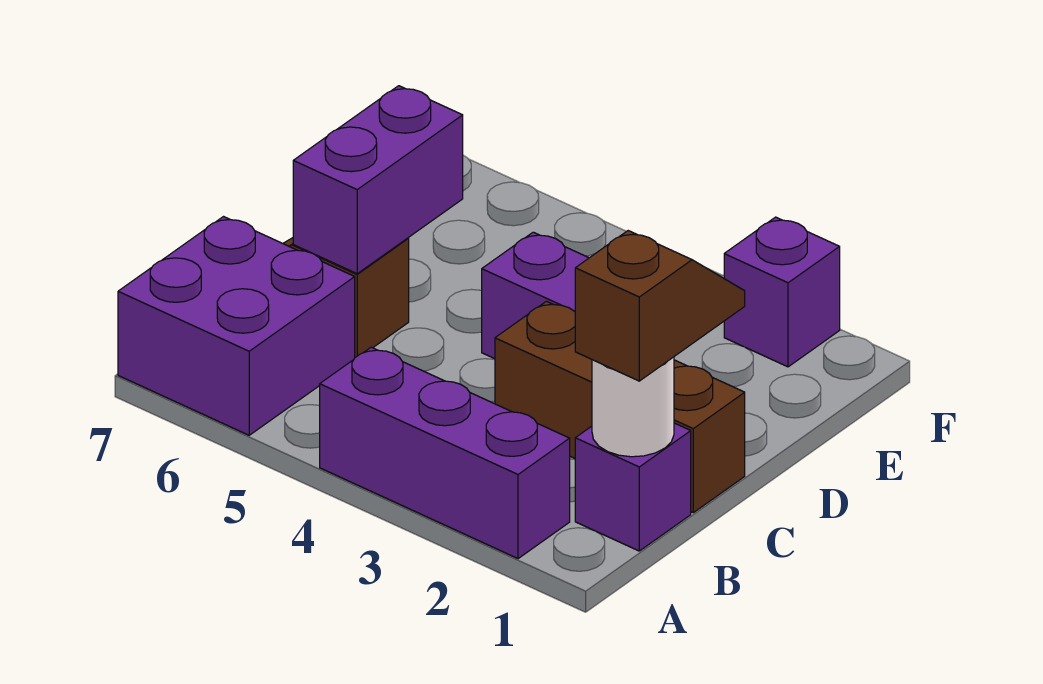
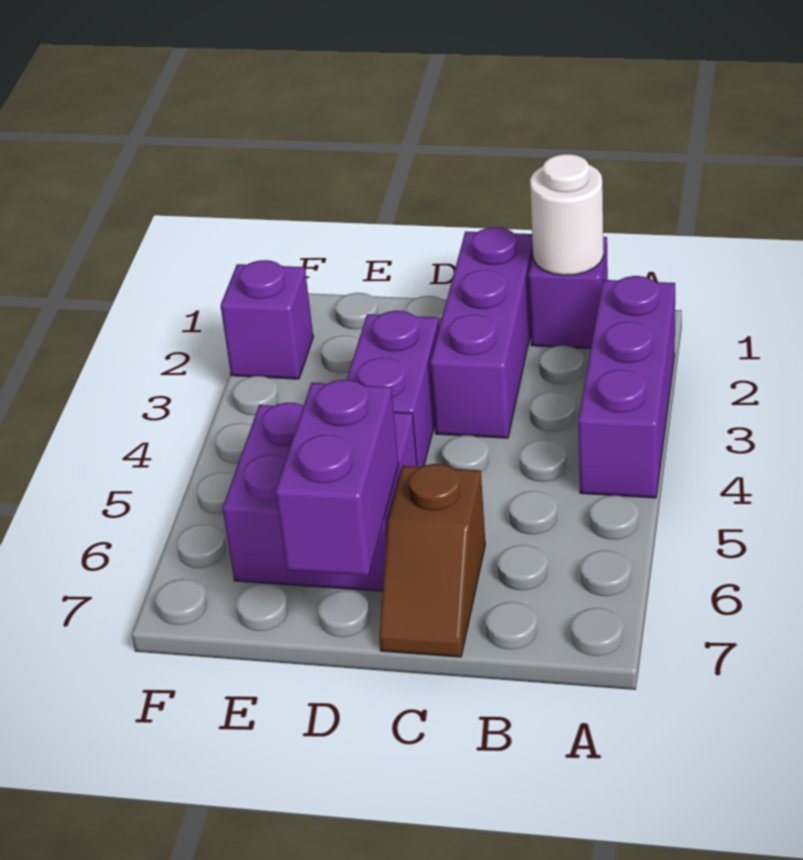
purple 2x2 brick [118,217,355,435] -> purple 2x2 brick moved to [223,402,417,591]
brown 1x2 slope [575,231,745,381] -> none
brown 1x3 brick [495,301,745,513] -> purple 1x3 brick [430,227,533,438]
purple 1x2 brick [293,86,463,274] -> purple 1x2 brick turned to [275,380,398,576]

